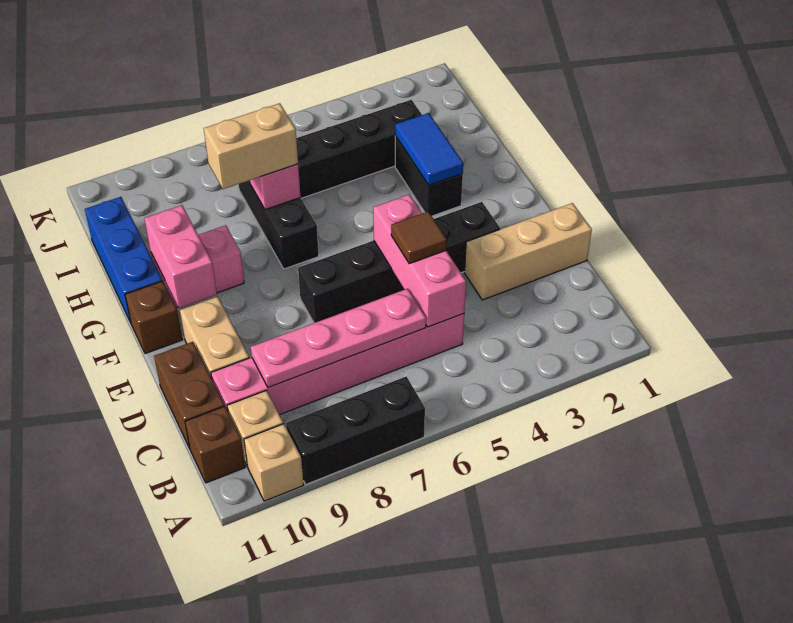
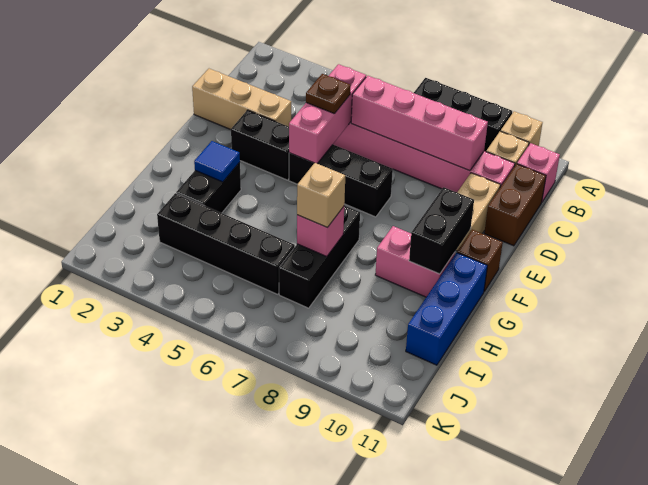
brown 1x1 brick [185,406,245,483] -> pink 1x1 brick [517,143,560,202]
pink 1x4 plate [251,289,426,388] -> pink 1x4 brick [351,76,488,171]
brown 1x1 tile [391,211,447,264] -> brown 1x1 plate [306,74,351,113]
pink 1x2 brick [144,205,217,308] -> black 1x2 brick [409,187,474,274]
blue 1x2 tile [395,113,463,185] -> blue 1x1 tile [194,141,240,182]
tan 1x2 brick [204,103,298,189] -> tan 1x1 brick [297,163,345,228]

